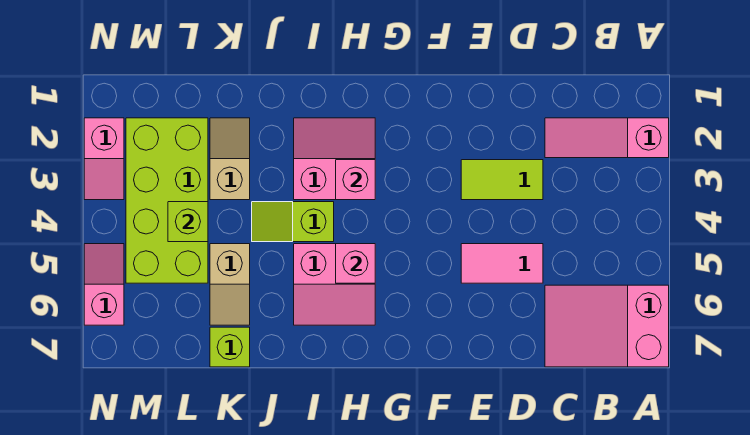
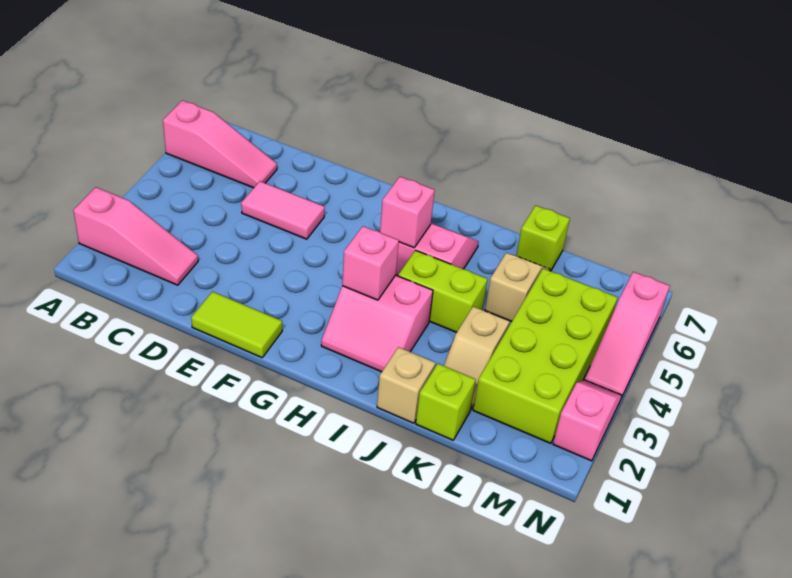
pink 2x3 slope [545,285,669,367] -> pink 1x3 slope [163,100,277,188]
lime 1x2 tile [461,160,543,200] -> lime 1x2 tile moved to [191,292,282,358]
lime 1x2 slope [252,202,334,242] -> lime 1x2 brick [398,250,488,332]
none -> tan 1x1 brick [377,347,436,423]
lime 1x1 brick [168,202,208,242] -> lime 1x1 brick moved to [416,364,476,440]
pink 1x2 slope [84,244,124,325] -> pink 1x3 slope [585,272,670,398]

